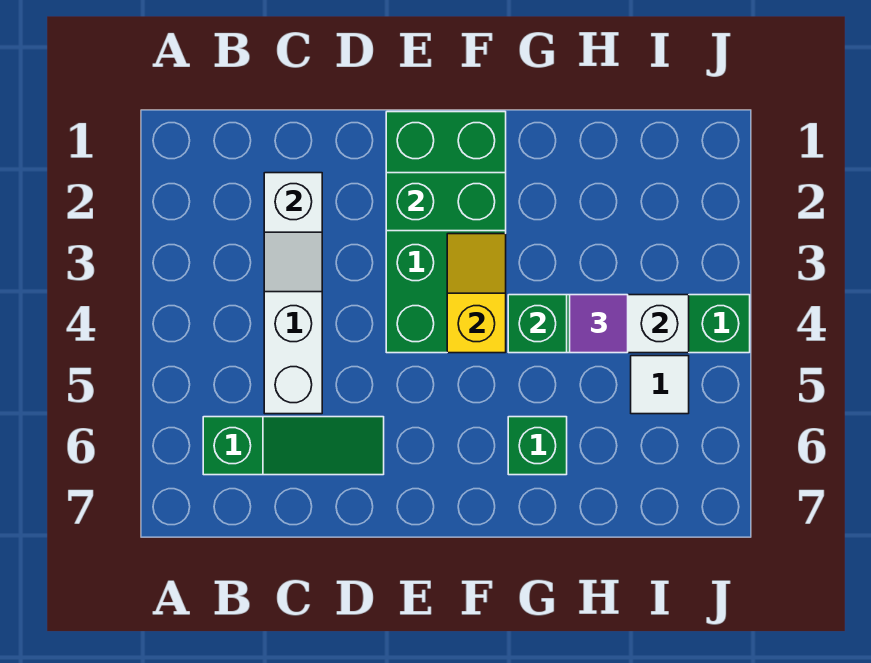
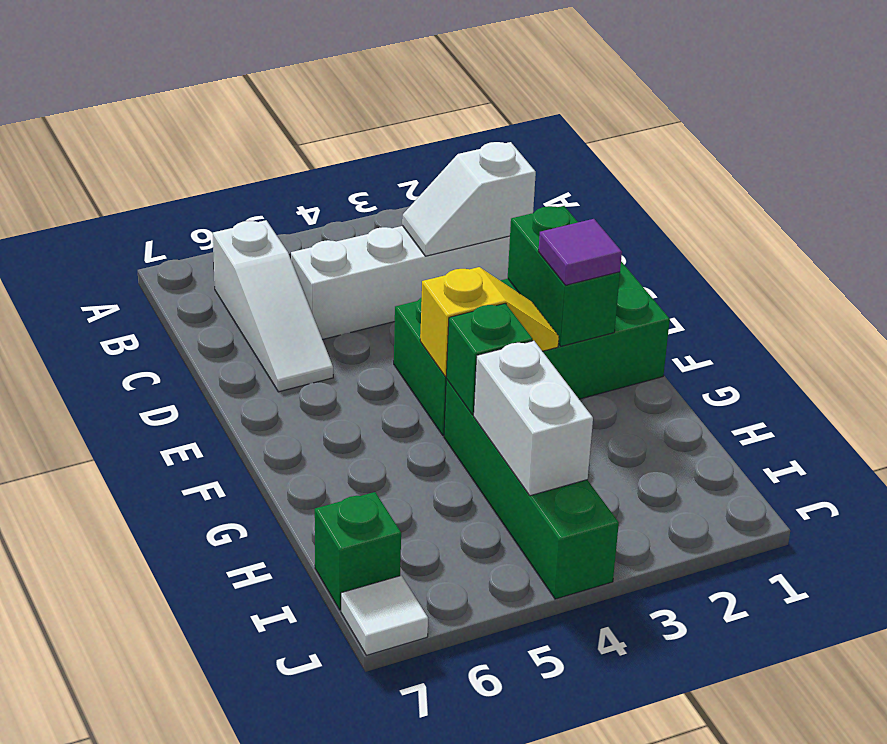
green 1x3 slope [203,417,384,475] -> white 1x3 slope [213,220,333,392]
green 1x1 brick [508,417,567,475] -> green 1x1 brick moved to [315,492,401,610]
purple 1x1 tile [570,295,628,353] -> purple 1x1 tile moved to [538,219,622,285]
white 1x1 tile [631,356,689,414] -> white 1x1 tile moved to [341,576,428,655]

